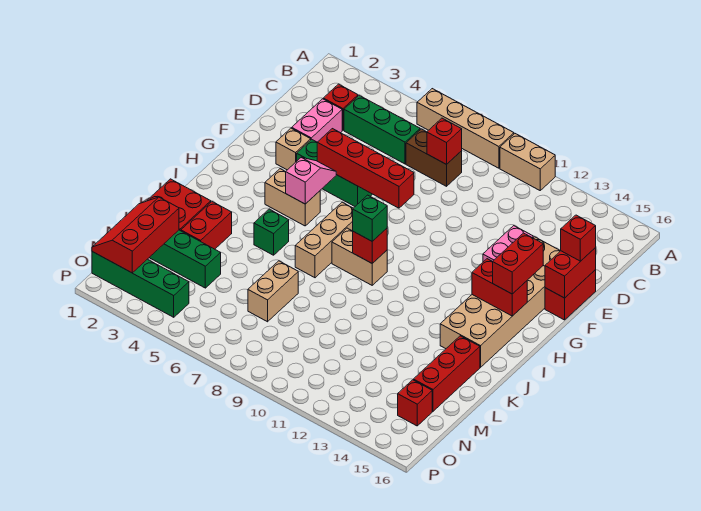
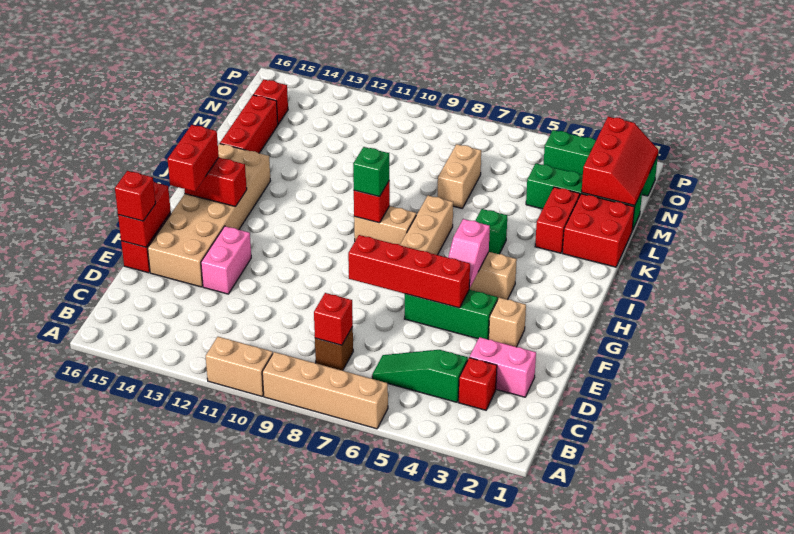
green 1x3 brick [344,95,420,164] -> green 1x3 slope [372,350,468,402]
brown 1x2 brick [406,129,462,186] -> brown 1x1 brick [315,327,353,370]
pink 1x2 brick [292,99,342,142] -> pink 1x2 brick turned to [470,337,536,397]

